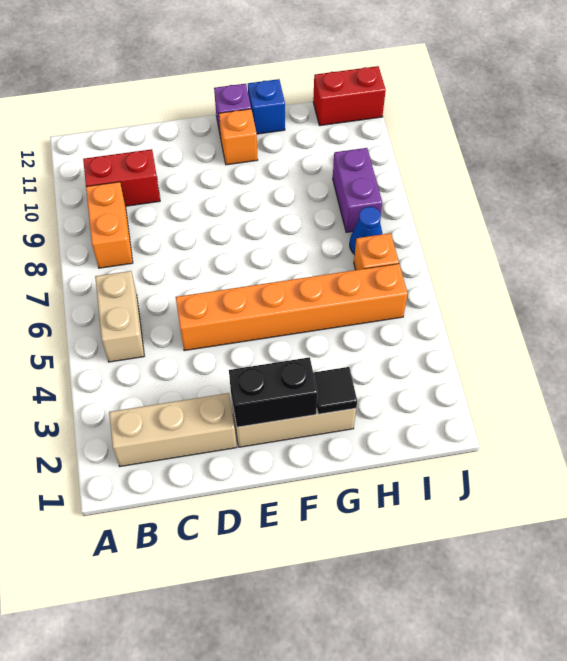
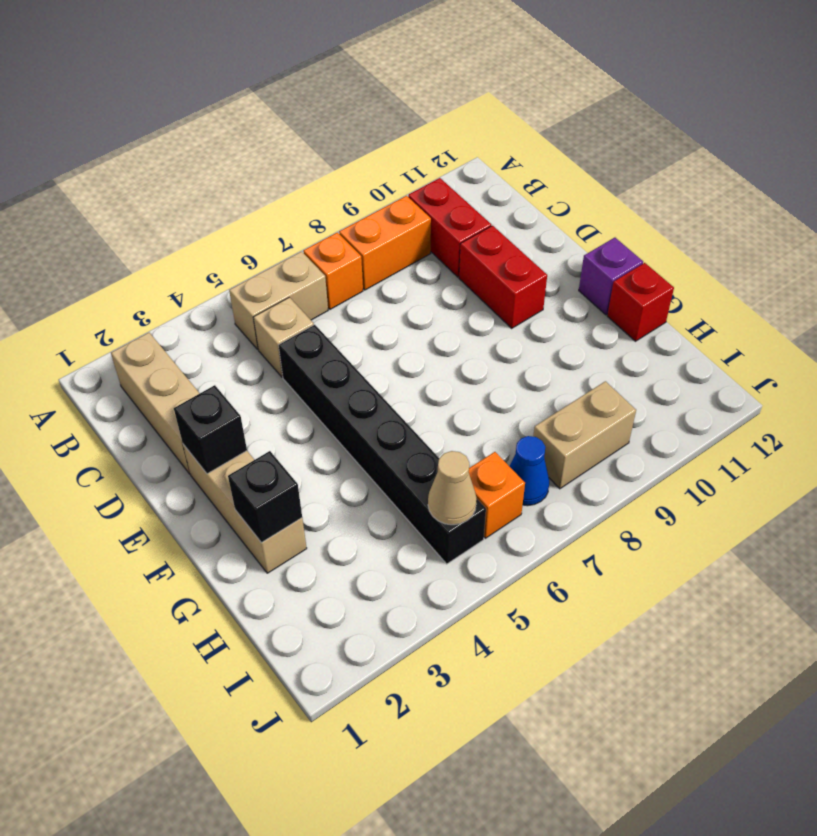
none -> tan 1x1 brick [253,297,314,377]
orange 1x6 brick [176,264,408,351] -> black 1x6 brick [279,325,486,564]
black 1x2 brick [229,357,317,427] -> black 1x1 brick [174,385,247,474]
orange 1x1 brick [219,109,258,165] -> orange 1x1 brick moved to [303,232,363,309]
black 1x1 tile [313,367,357,414] -> black 1x1 brick [228,451,302,543]
blue 1x1 brick [248,79,285,134] -> red 1x1 brick [607,263,674,341]
none -> tan 1x1 cone [428,451,477,525]
purple 1x2 brick [333,148,382,232] -> tan 1x2 brick [533,381,636,489]
red 1x2 brick [313,66,386,126] -> red 1x2 brick moved to [459,226,547,328]

